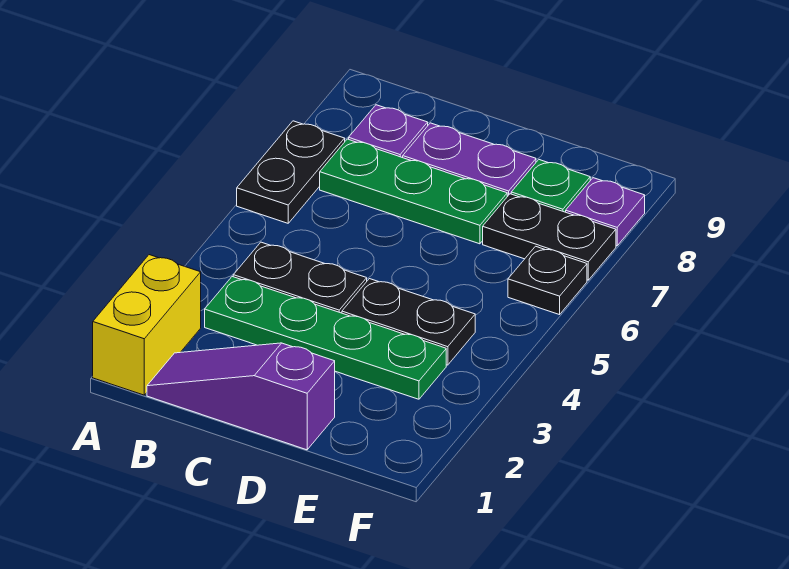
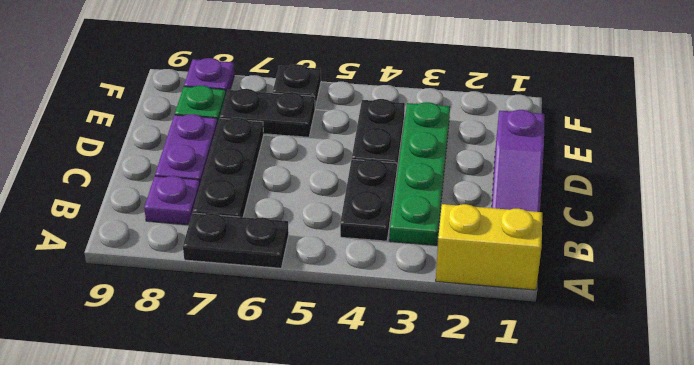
green 1x3 plate [320,139,507,244] -> black 1x3 plate [193,118,264,217]
black 1x2 plate [483,194,616,280] -> black 1x2 plate turned to [220,89,315,137]

